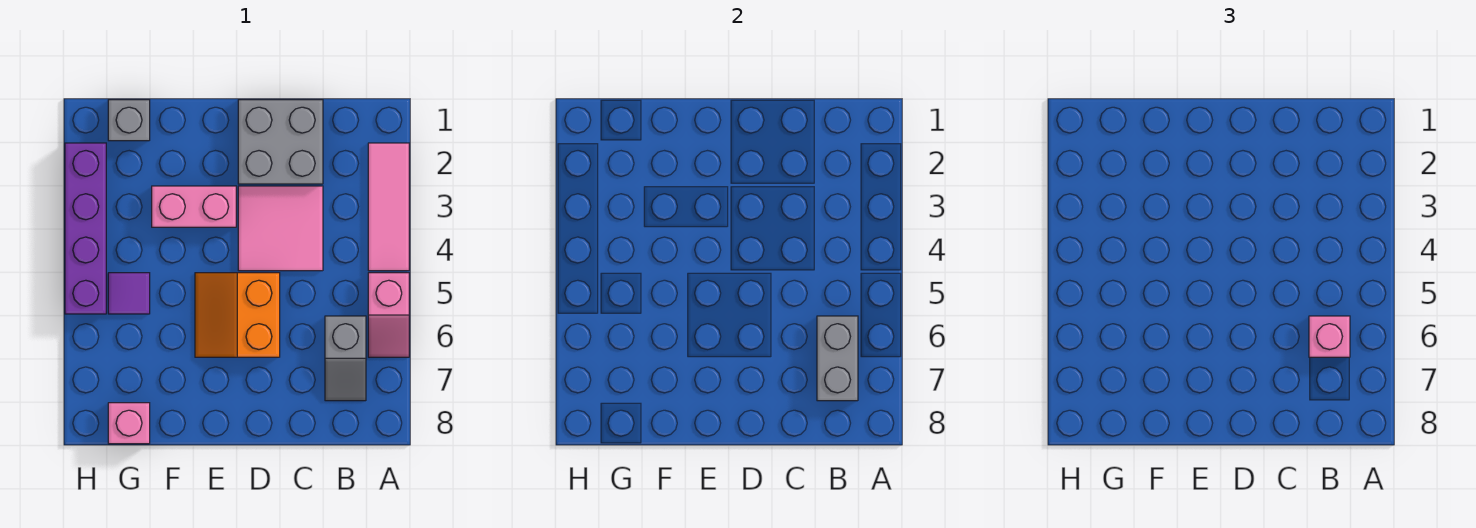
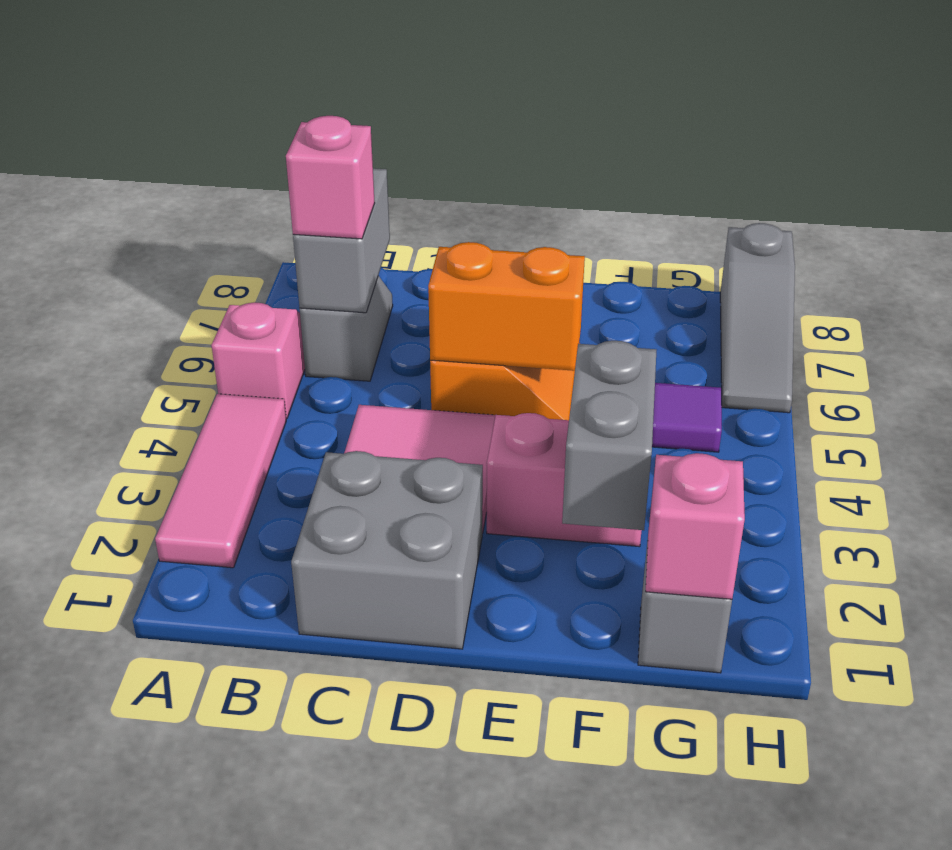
none -> orange 1x2 brick [428,242,585,371]
none -> grey 1x2 brick [562,341,656,530]
pink 1x1 brick [108,403,150,444] -> pink 1x1 brick moved to [646,453,745,599]
purple 1x4 brick [65,143,106,314] -> none
none -> grey 1x3 slope [720,223,795,413]

